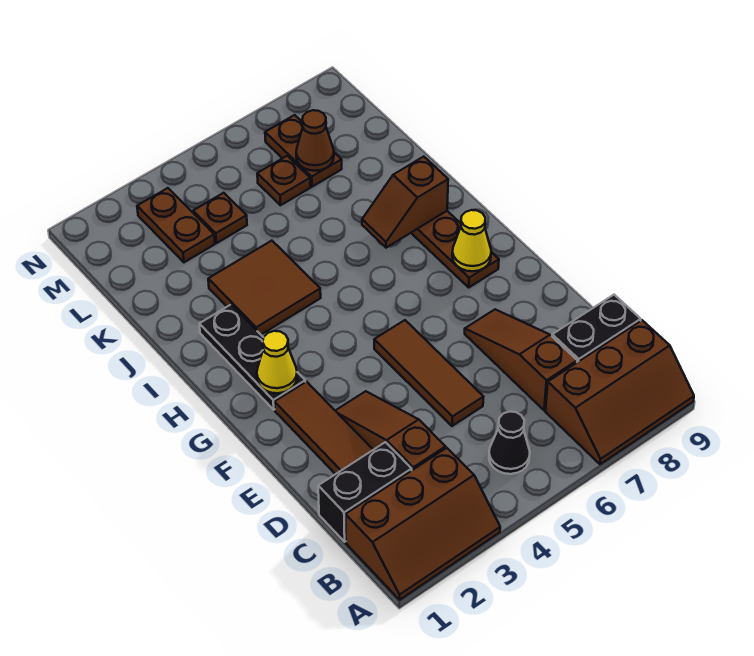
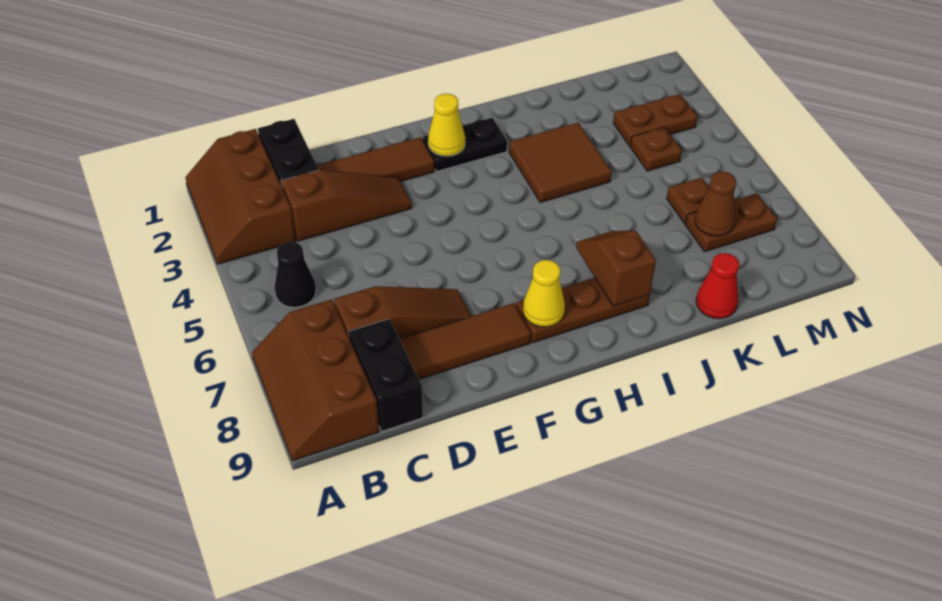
brown 1x3 tile [374,320,483,426] -> brown 1x3 tile moved to [400,303,531,379]
black 1x3 plate [199,305,305,410] -> black 1x2 plate [423,118,507,171]
none -> red 1x1 cone [696,253,739,319]

